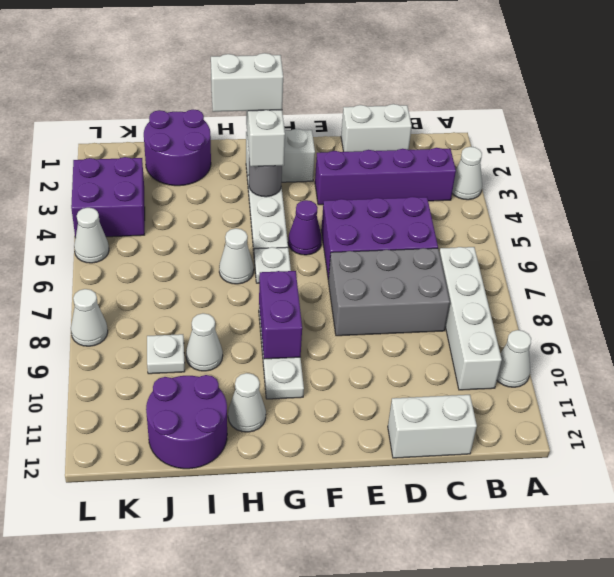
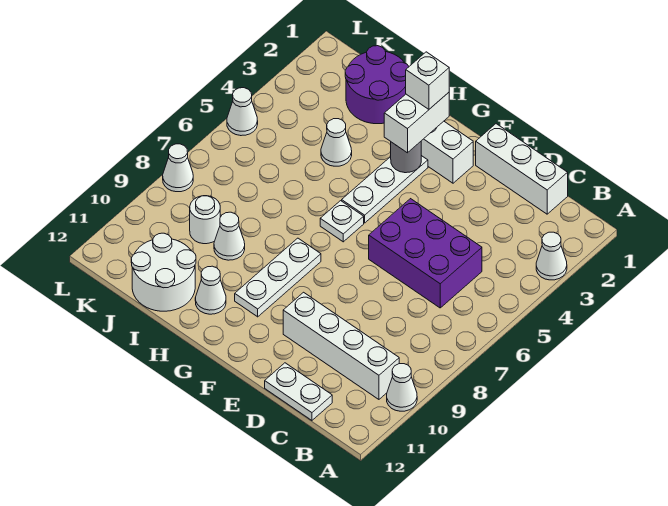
purple 1x4 brick [315,148,456,205] -> none
white 1x4 brick [439,247,502,390] -> white 1x4 brick turned to [283,292,399,399]
white 1x2 brick [341,104,412,152] -> white 1x3 brick [476,124,568,214]
grey 2x3 brick [328,248,450,336] -> none
white 1x2 brick [388,395,477,458] -> white 1x2 plate [265,363,332,420]
purple 1x1 cone [288,200,322,255] -> none
white 1x2 brick [211,53,283,112] -> white 1x1 brick [406,52,449,109]
purple 1x2 brick [259,271,302,359] -> none
white 1x1 cone [219,228,254,284] -> white 1x1 cone moved to [321,119,352,166]
purple 2x2 round brick [146,375,227,469] -> white 2x2 round brick [131,233,196,311]
white 1x1 plate [147,334,185,374] -> white 1x1 round brick [190,196,220,244]
purple 2x2 brick [71,157,145,238] -> none

